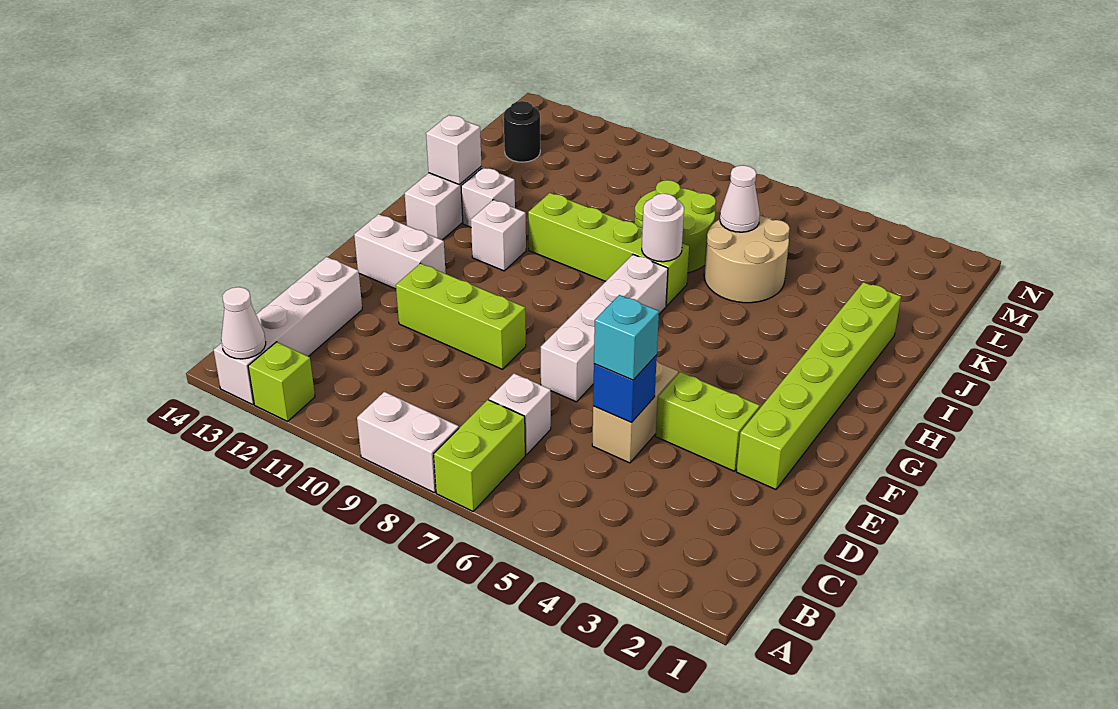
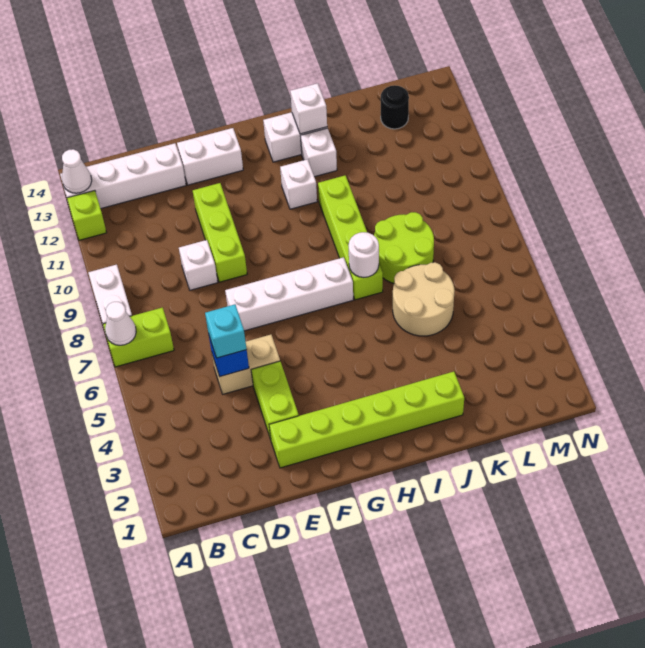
white 1x1 brick [489,374,551,455] -> white 1x1 brick moved to [179,240,218,290]
white 1x2 brick [354,214,446,289] -> white 1x2 brick turned to [177,128,243,185]
white 1x1 cone [720,165,760,232] -> white 1x1 cone moved to [105,302,136,345]

